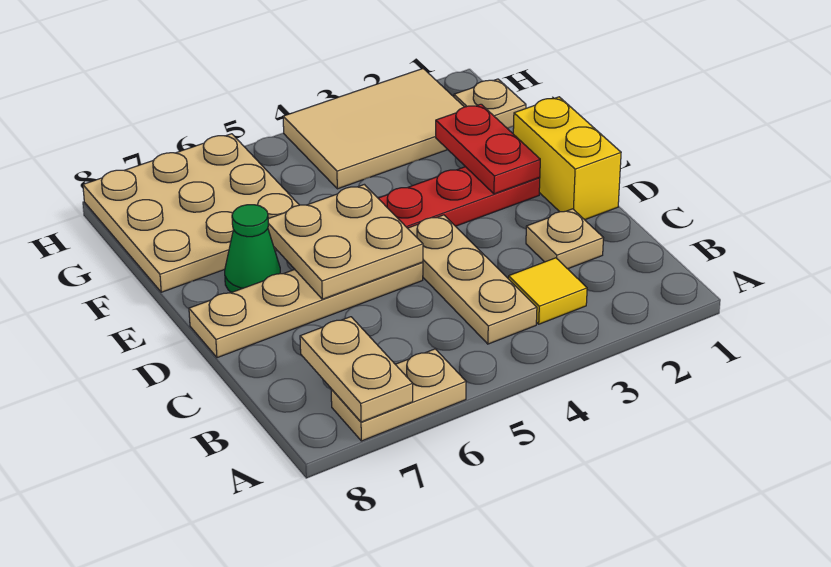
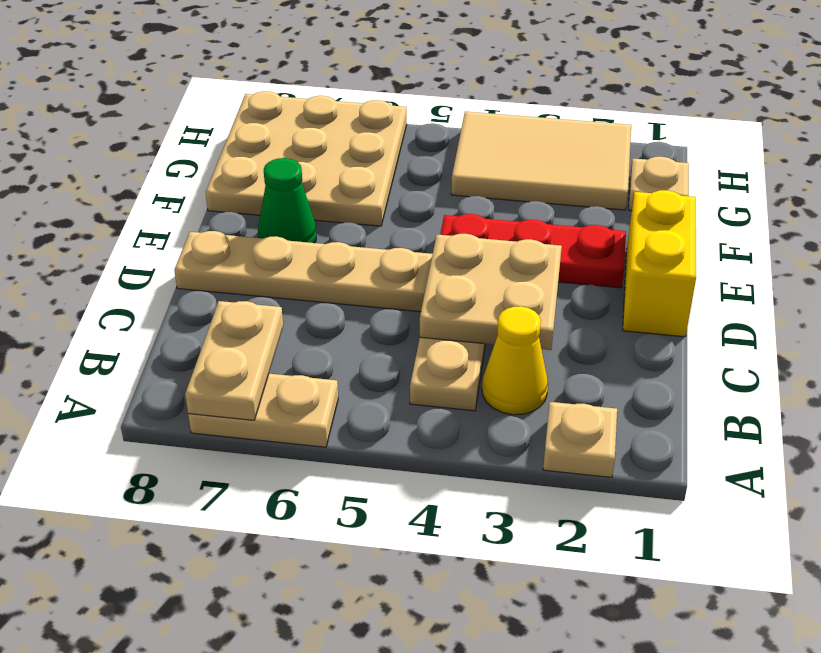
yellow 1x1 tile [508,258,587,324] -> yellow 1x1 cone [482,306,548,415]
tan 1x1 plate [526,209,603,269] -> tan 1x1 plate moved to [543,402,617,477]
tan 2x2 plate [268,184,423,299] -> tan 2x2 plate moved to [420,234,562,350]
red 1x2 plate [436,104,540,194] -> none

